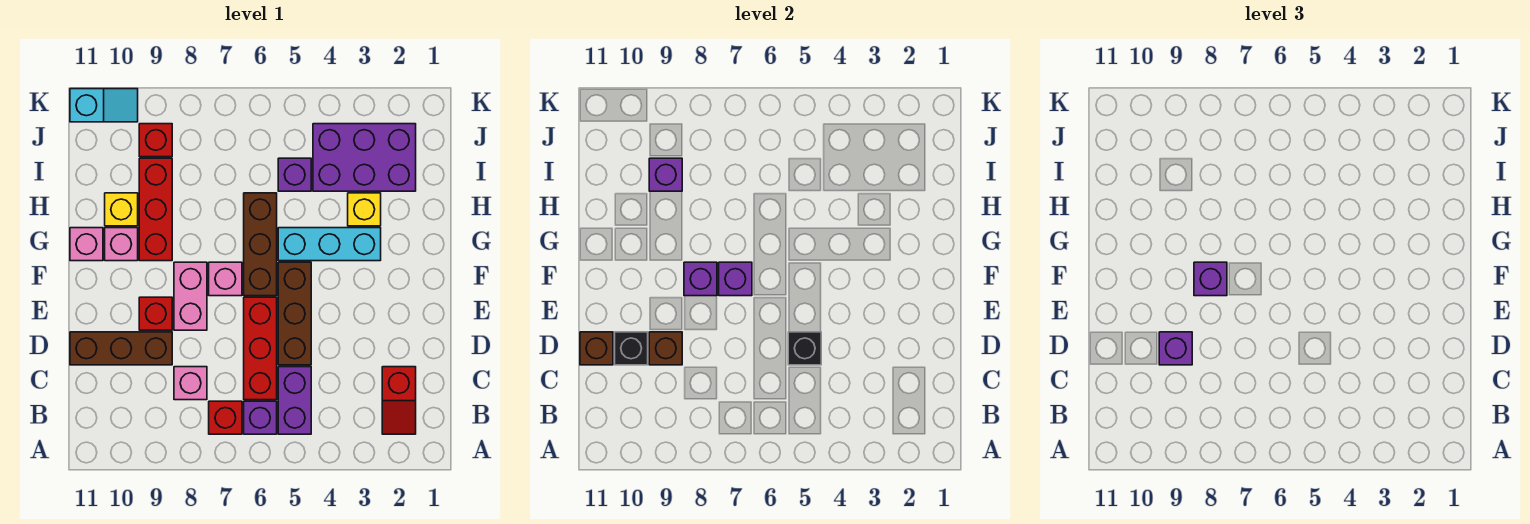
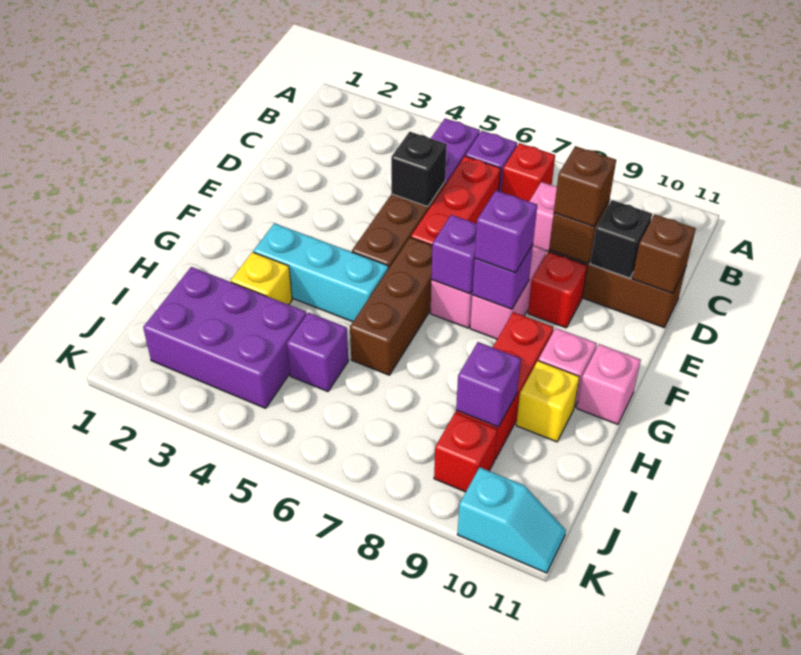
red 1x2 slope [382,367,416,434] -> none
purple 1x1 brick [1159,332,1192,365] -> brown 1x1 brick [554,146,616,226]
cyan 1x2 slope [70,89,138,122] -> cyan 1x2 slope turned to [457,467,566,573]

